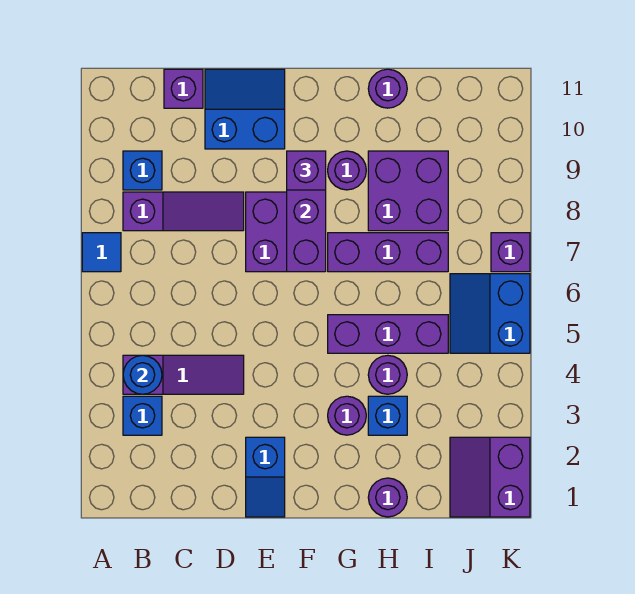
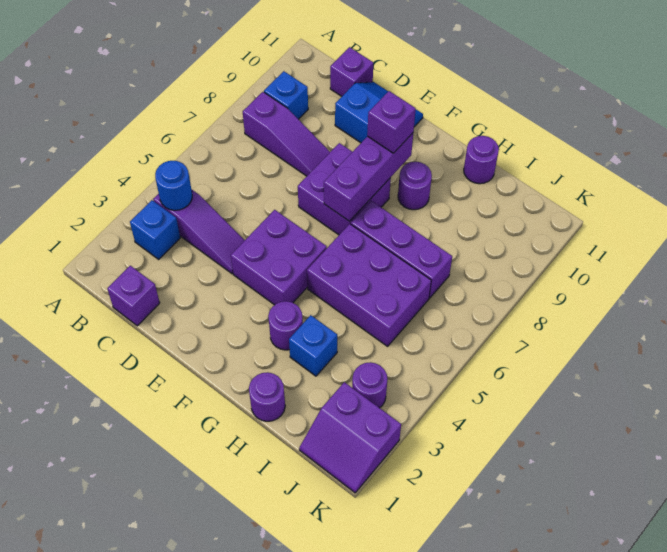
blue 1x1 tile [82,233,121,272] -> none
blue 1x2 slope [246,437,285,517] -> none
purple 1x3 brick [328,315,448,353] -> purple 2x3 brick [307,224,431,346]
purple 1x1 round brick [368,355,407,394] -> purple 1x1 round brick moved to [352,362,387,408]
purple 2x2 brick [368,151,448,231] -> purple 2x2 brick moved to [231,210,327,305]
purple 2x2 slope [450,437,530,517] -> purple 2x2 slope turned to [299,382,401,493]
blue 2x2 slope [450,274,530,353] -> none
purple 1x1 brick [491,233,530,272] -> purple 1x1 brick moved to [107,266,160,326]

